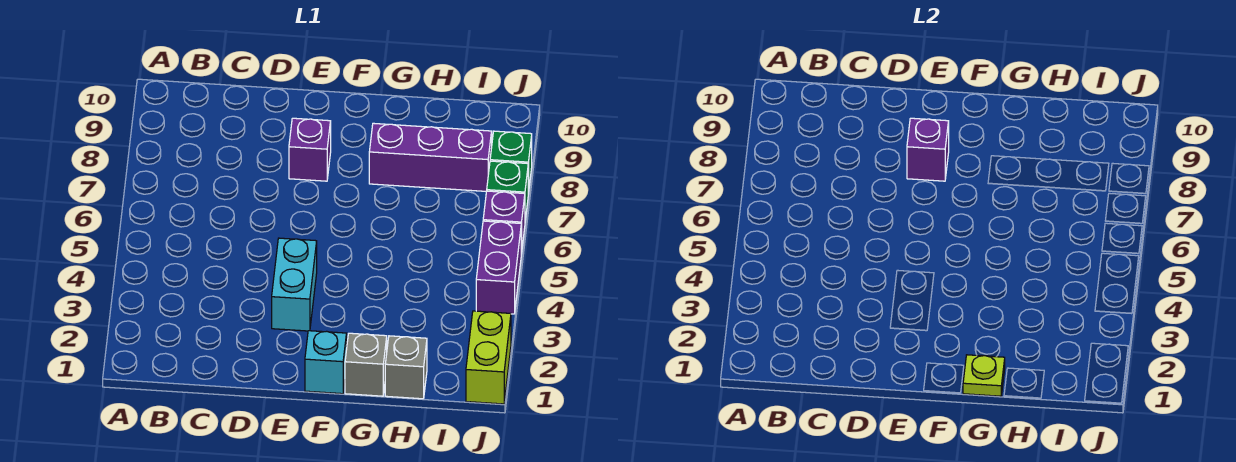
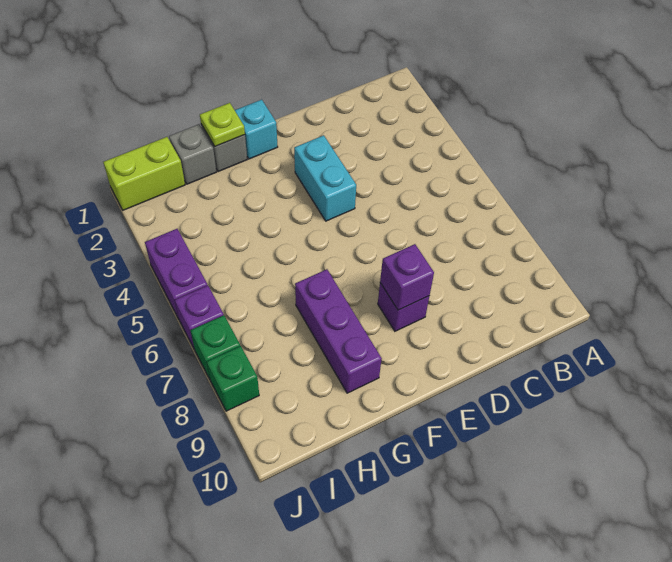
purple 1x3 brick [369,123,492,191] -> purple 1x3 brick turned to [295,269,382,393]
lime 1x2 brick [466,311,511,404] -> lime 1x2 brick turned to [103,137,185,210]

